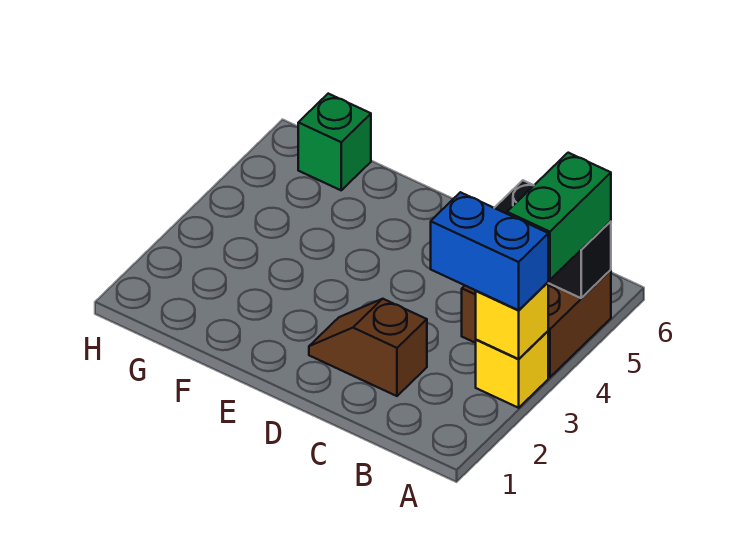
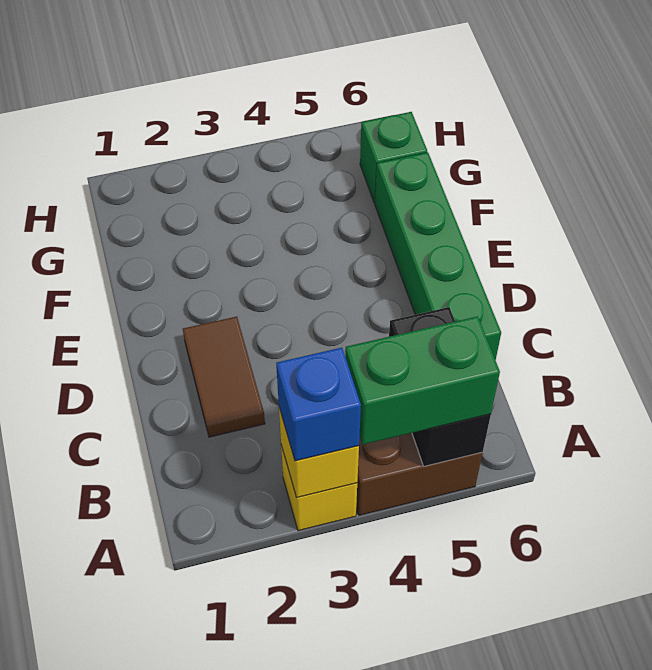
blue 1x2 brick [431,192,548,310] -> blue 1x1 brick [276,348,361,461]
brown 1x2 slope [309,299,427,396] -> brown 1x2 tile [183,317,265,437]
none -> green 1x4 brick [375,152,501,360]

